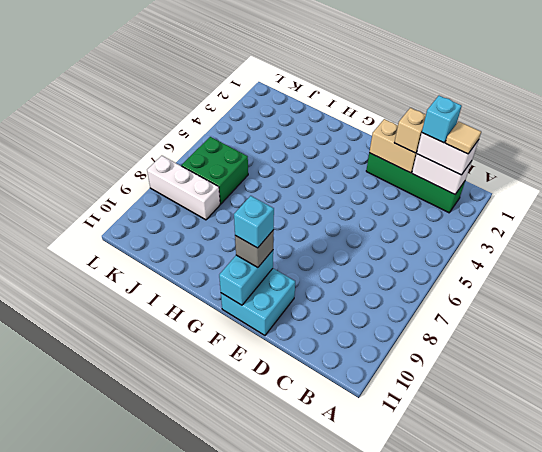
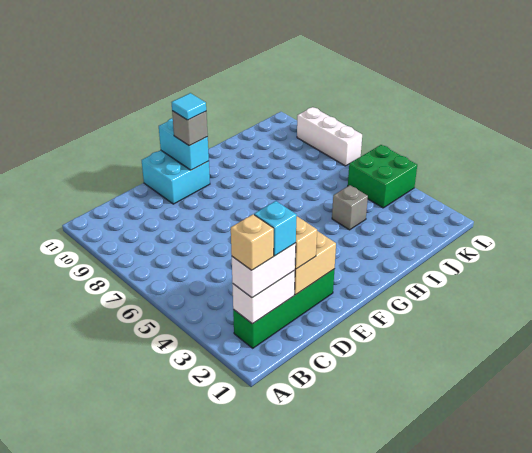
tan 1x1 tile [446,121,481,154] -> tan 1x1 brick [231,214,274,270]
cyan 1x1 brick [234,196,274,248] -> cyan 1x1 tile [171,93,206,120]
none -> grey 1x1 brick [332,185,368,230]
green 2x2 brick [181,137,248,204] -> green 2x2 brick moved to [348,145,417,208]
white 1x3 brick [147,156,220,220] -> white 1x3 brick turned to [297,107,362,166]

